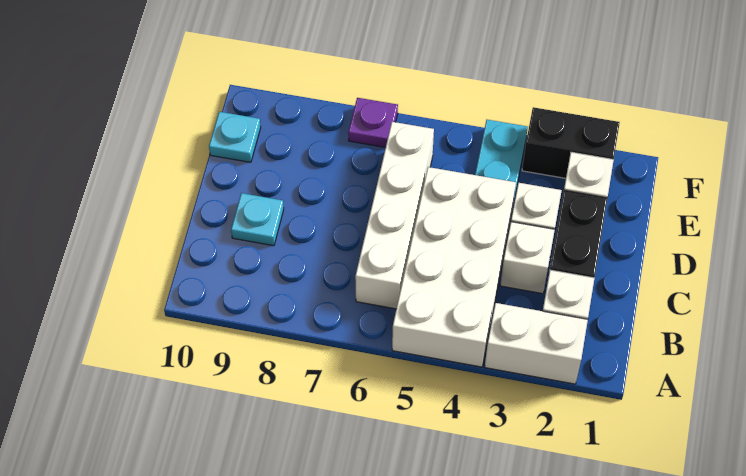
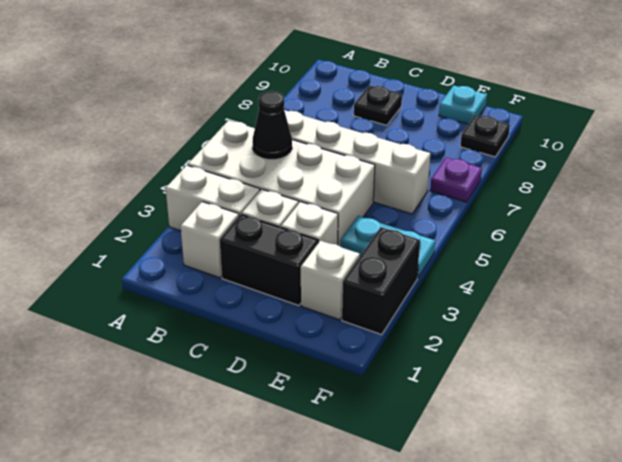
white 1x2 brick [485,303,588,384] -> white 1x2 brick turned to [166,165,260,231]
none -> black 1x1 cone [252,91,292,159]
cyan 1x1 plate [231,193,284,246] -> black 1x1 plate [354,85,402,125]
none -> black 1x1 plate [460,115,510,157]

